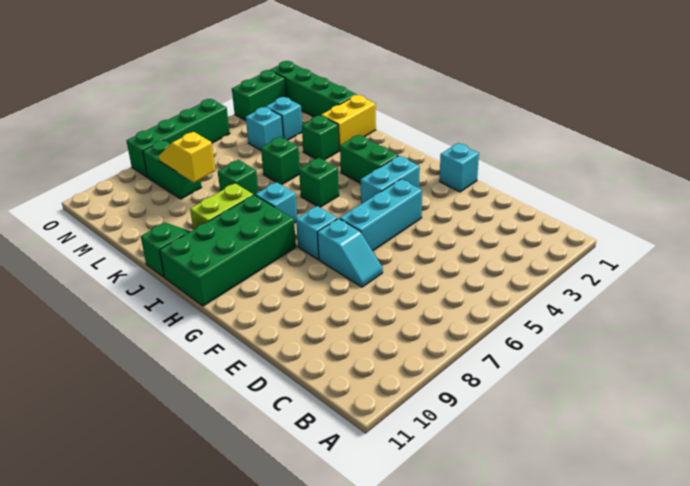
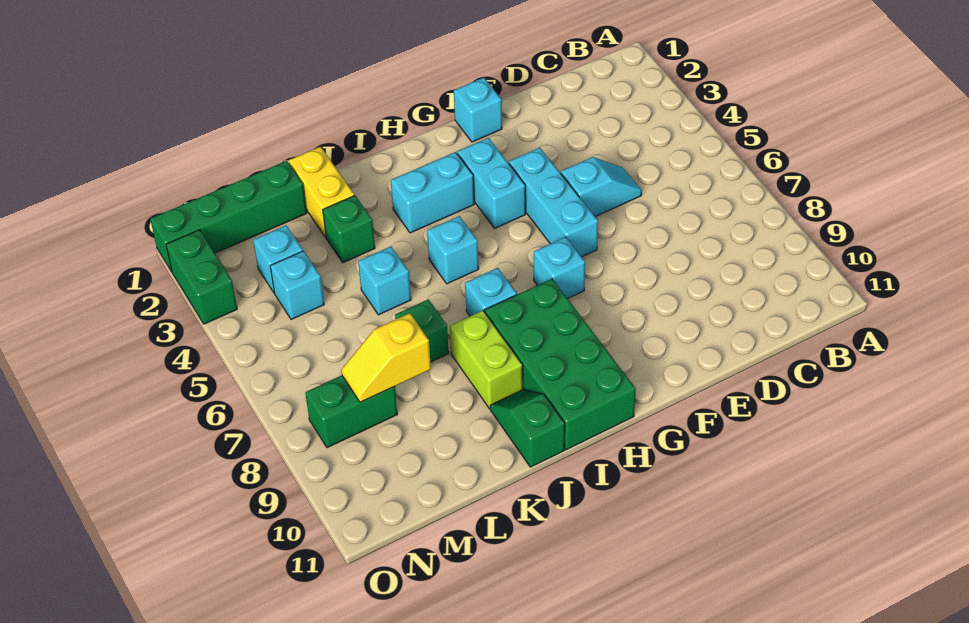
cyan 1x2 slope [317,219,383,287] -> cyan 1x2 slope moved to [561,157,642,217]
green 1x2 brick [340,135,398,184] -> cyan 1x2 brick [391,152,474,233]
green 1x1 brick [299,158,339,207] -> cyan 1x1 brick [427,216,479,284]
green 1x1 brick [261,137,300,185] -> cyan 1x1 brick [358,246,411,315]
green 1x4 brick [127,99,230,177] -> none

